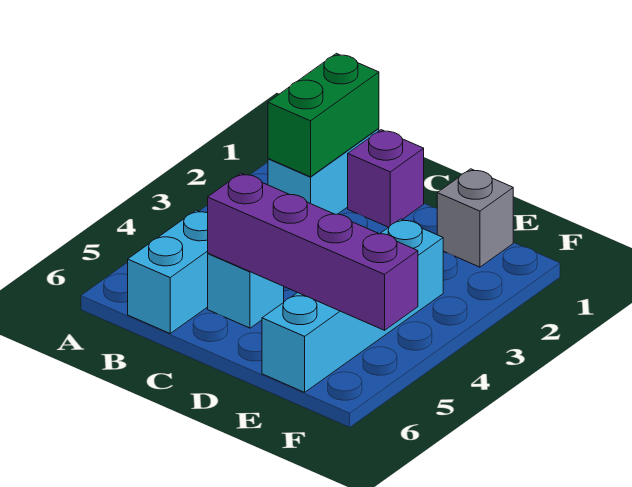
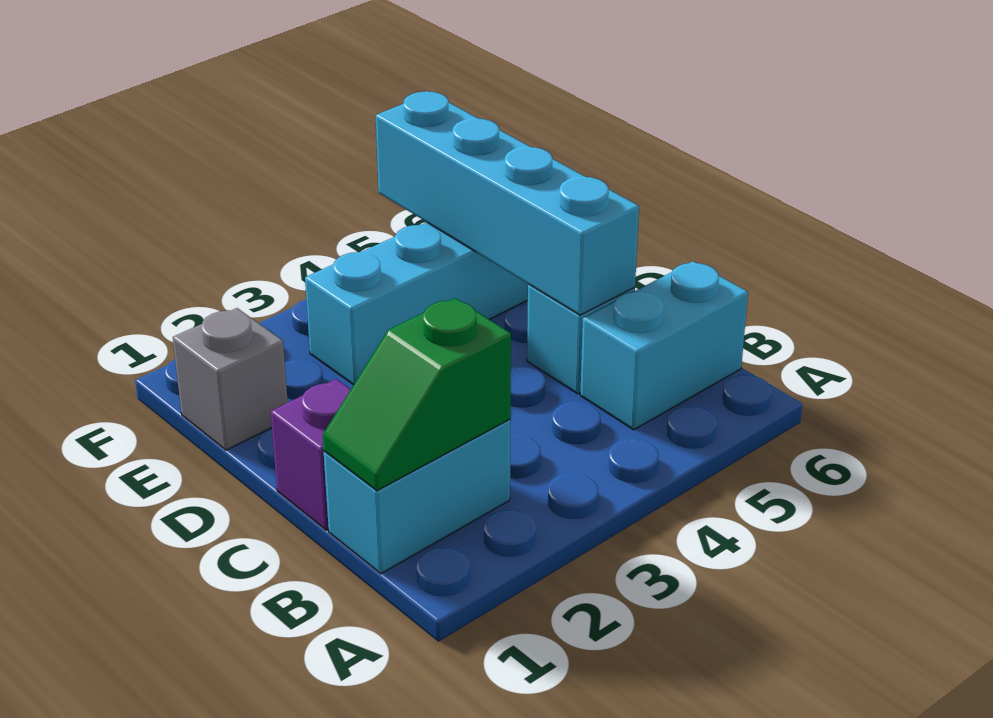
green 1x2 brick [268,53,379,177] -> green 1x2 slope [323,298,511,491]
purple 1x4 brick [208,173,418,330] -> cyan 1x4 brick [376,91,639,315]

